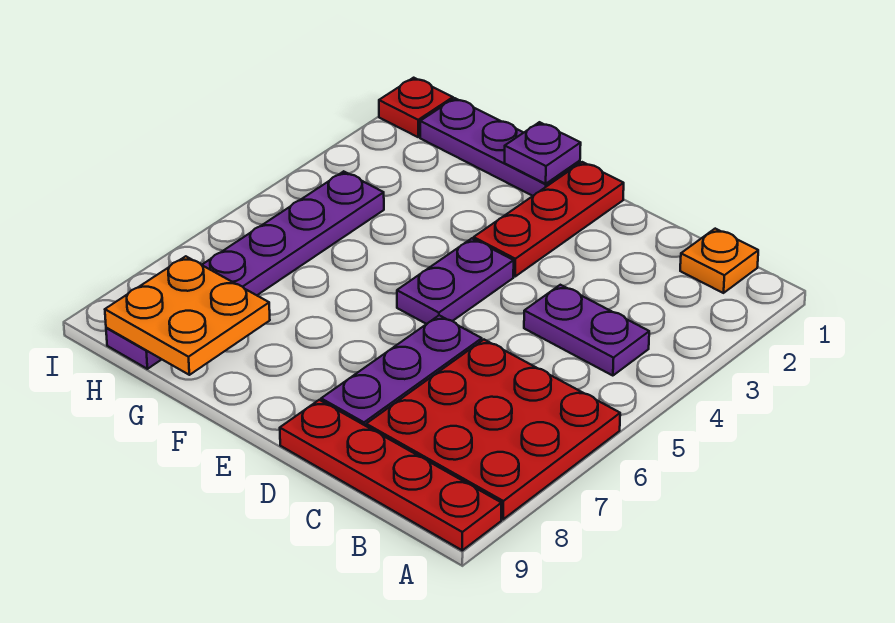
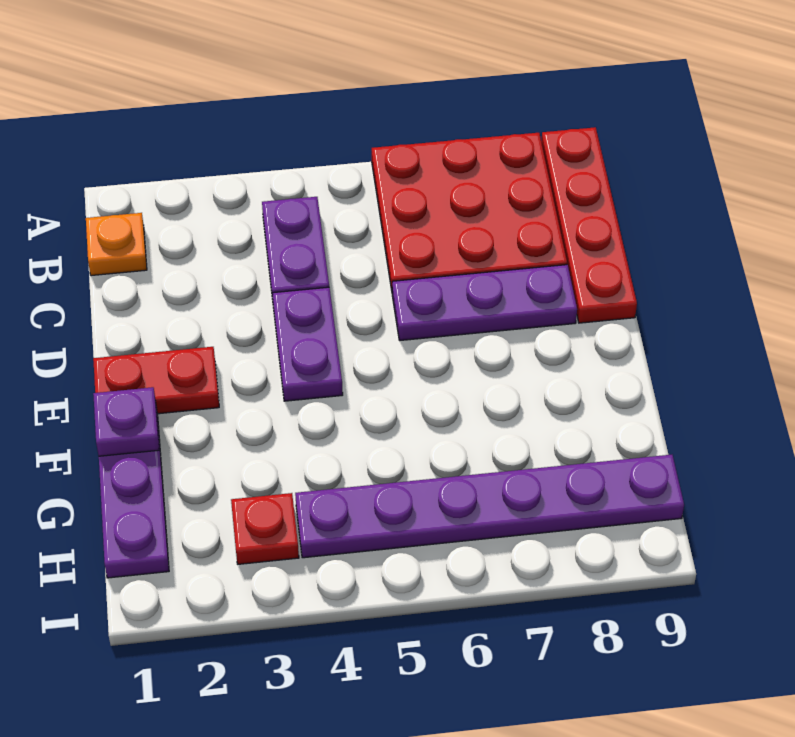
red 1x3 plate [474,162,624,276] -> red 1x2 plate [93,347,219,414]
purple 1x2 plate [397,238,514,324] -> purple 1x2 plate turned to [272,287,343,401]
orange 2x2 plate [105,256,270,375] -> none
red 1x1 plate [379,78,453,137] -> red 1x1 plate moved to [231,493,299,564]

